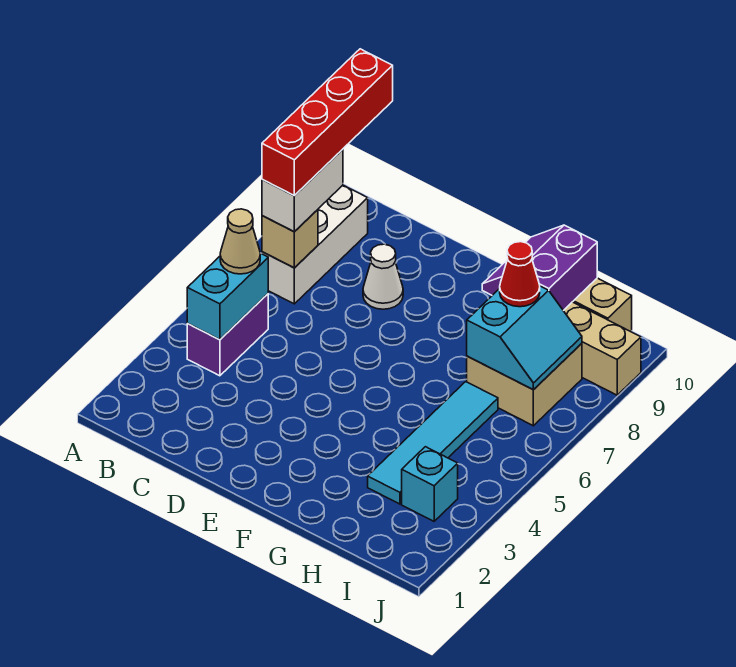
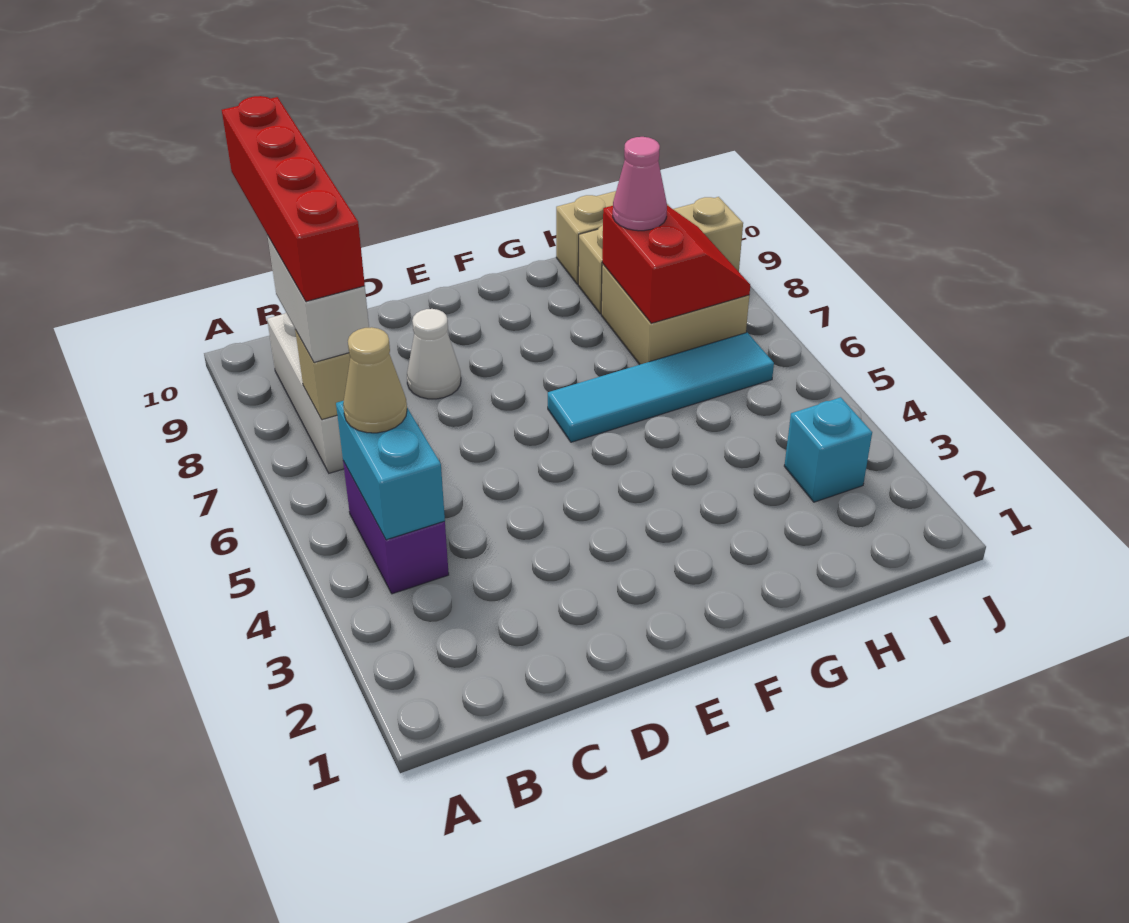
purple 2x2 slope [482,225,597,311] -> none
cyan 1x4 tile [368,382,498,504] -> cyan 1x4 tile turned to [548,333,774,442]
cyan 2x2 slope [467,286,582,390] -> red 2x2 slope [602,205,750,323]
red 1x1 cone [500,242,540,307] -> pink 1x1 cone [613,137,667,231]

